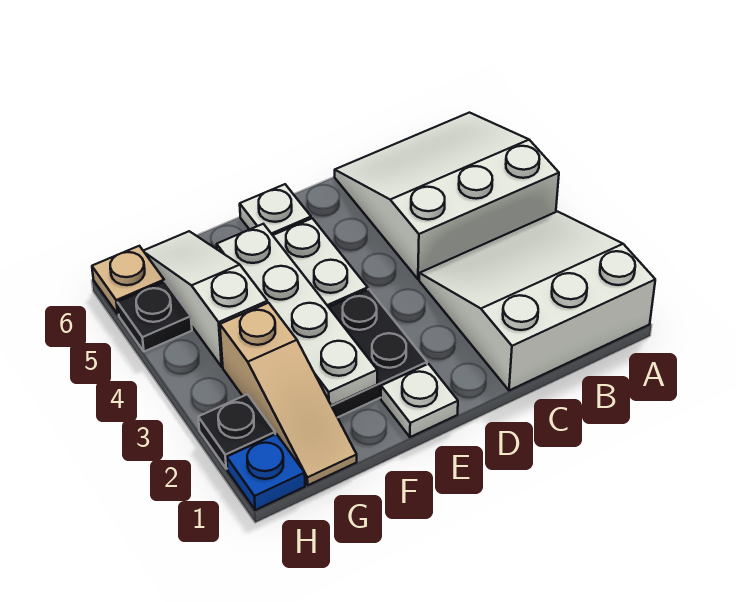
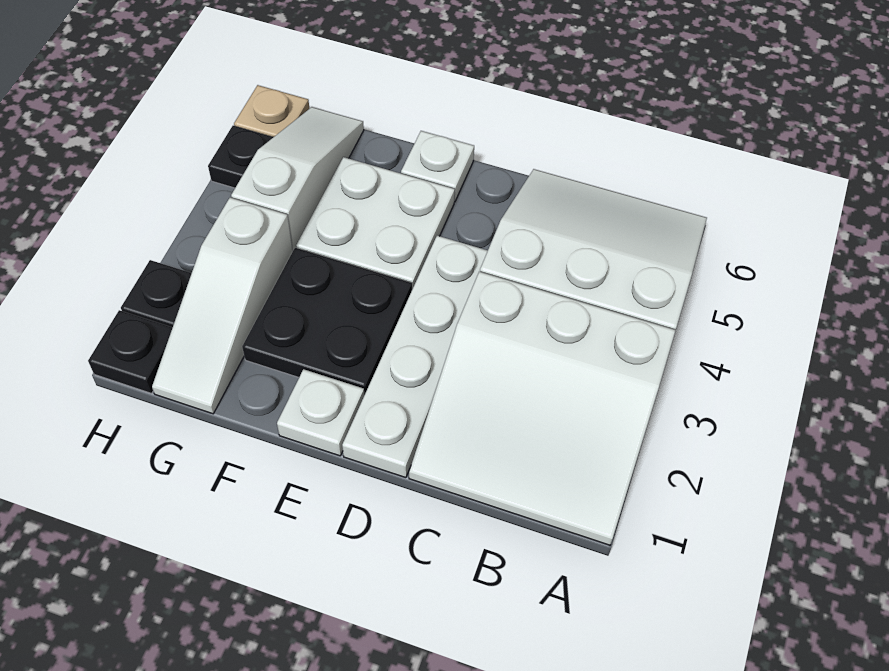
white 3x3 slope [419,212,655,390] -> white 3x3 slope turned to [409,272,676,545]
white 1x4 plate [217,224,377,405] -> white 1x4 plate moved to [342,236,488,478]
tan 1x3 slope [220,303,357,485] -> white 1x3 slope [152,198,293,414]
blue 1x1 plate [227,434,305,510] -> black 1x1 plate [88,310,173,393]

